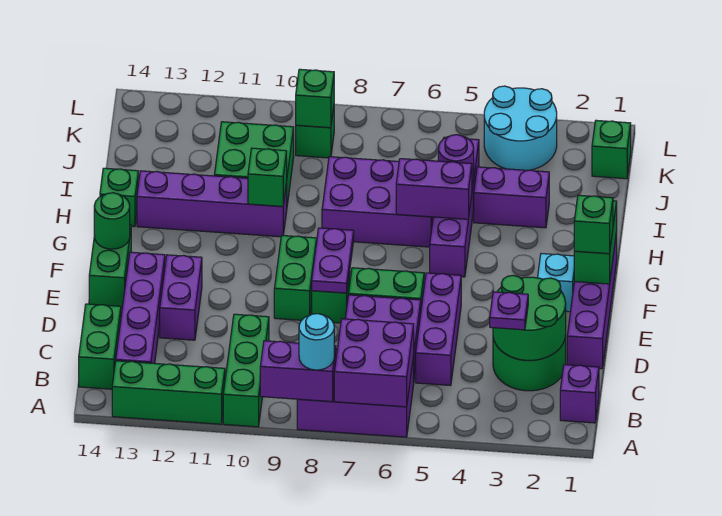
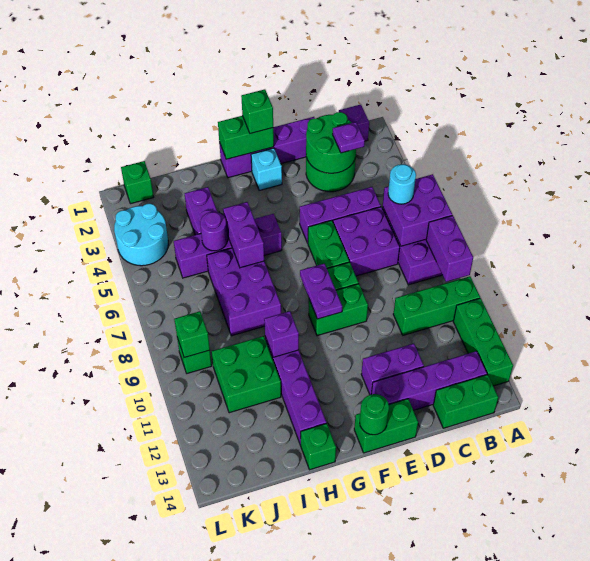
cyan 1x1 round brick [299,314,334,370] -> cyan 1x1 round brick moved to [388,164,416,204]
purple 1x2 plate [312,228,354,293] -> purple 1x2 plate turned to [300,264,342,319]
green 1x1 brick [248,148,287,207] -> purple 1x1 brick [264,311,299,357]

